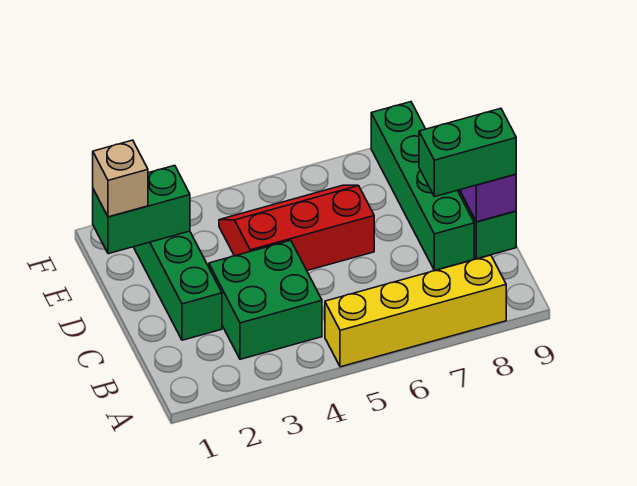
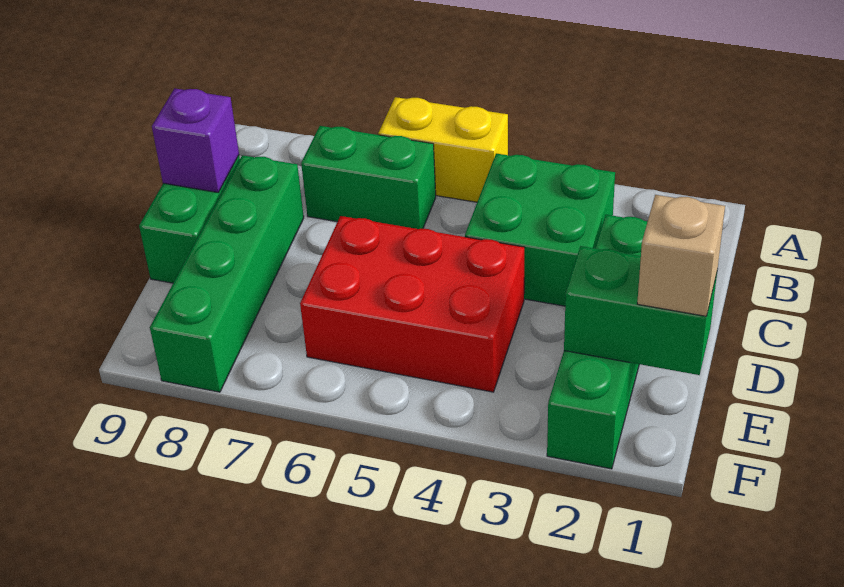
yellow 1x4 brick [325,255,506,367] -> yellow 1x2 brick [378,97,508,202]
green 1x2 brick [419,108,516,197] -> green 1x2 brick moved to [301,126,436,229]
red 2x3 slope [219,185,374,271] -> red 2x3 brick [300,216,525,392]

